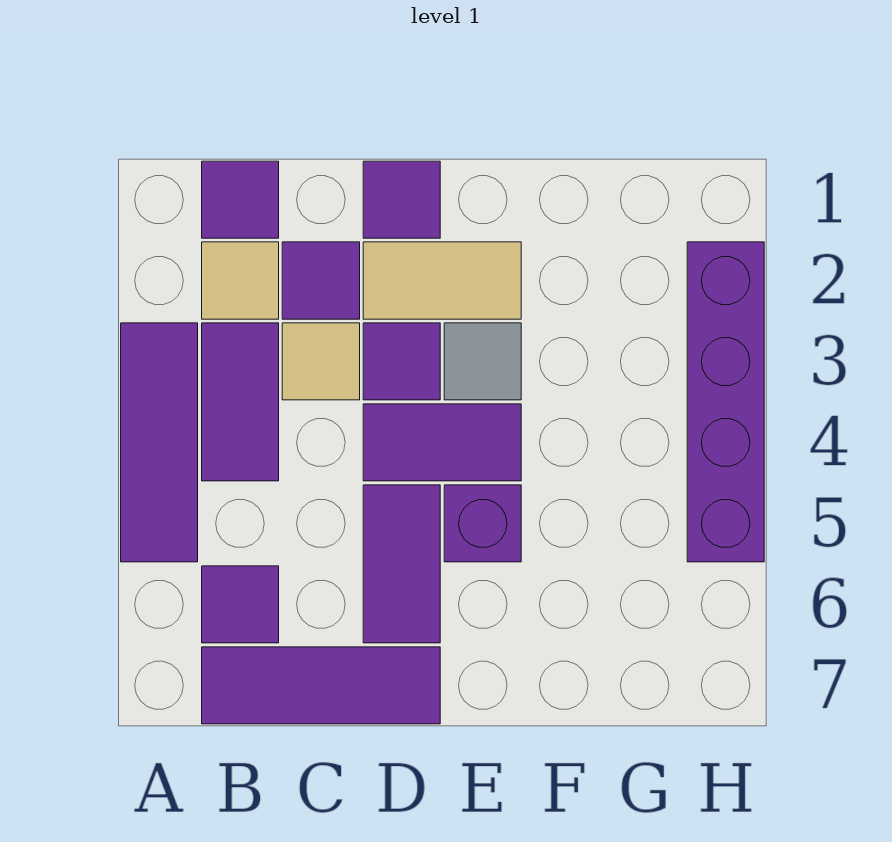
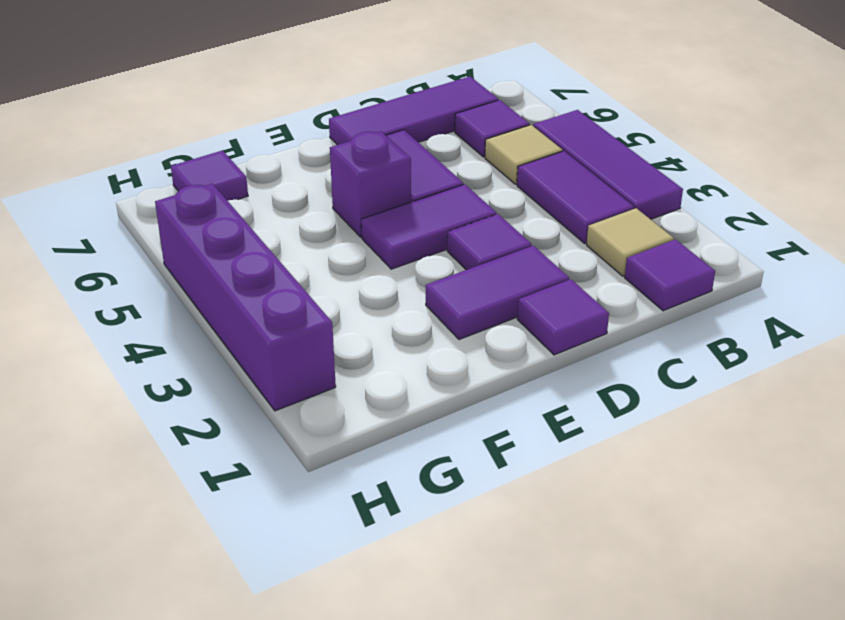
purple 1x1 tile [282,242,360,319] -> purple 1x1 tile moved to [171,151,248,201]
tan 1x1 tile [282,323,360,400] -> tan 1x1 tile moved to [485,125,563,184]
tan 1x2 tile [363,242,521,319] -> purple 1x2 tile [426,246,569,340]
grey 1x1 tile [444,323,521,400] -> none

